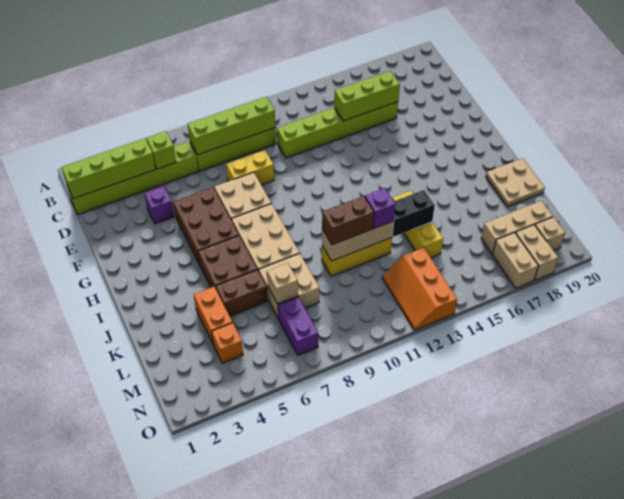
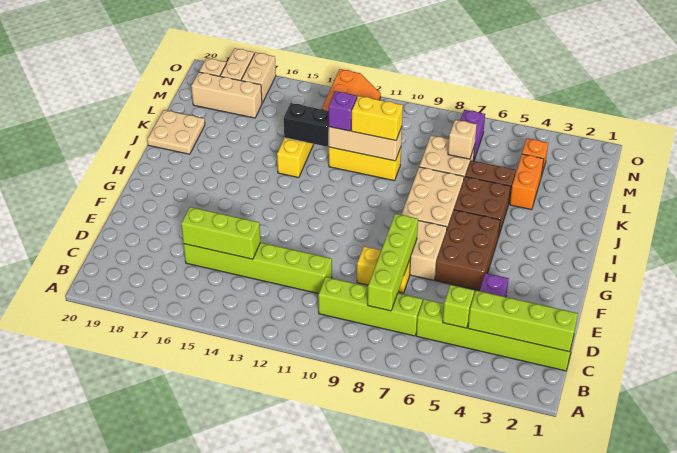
lime 1x4 brick [188,97,275,155] -> lime 1x4 brick turned to [368,214,418,311]
brown 1x2 brick [322,196,374,245] -> yellow 1x2 brick [351,96,403,140]

